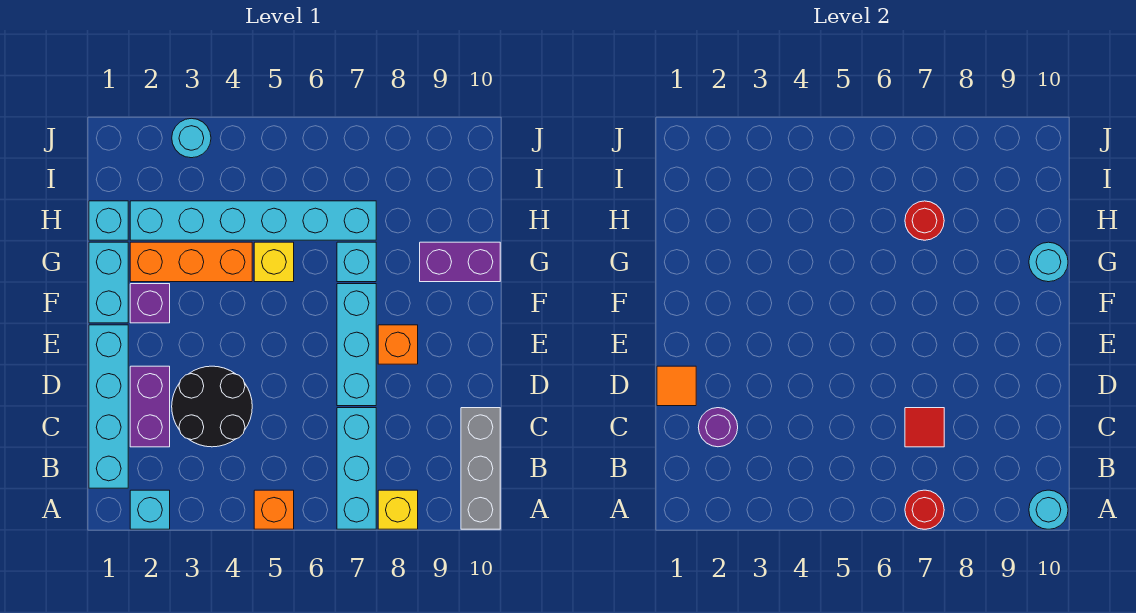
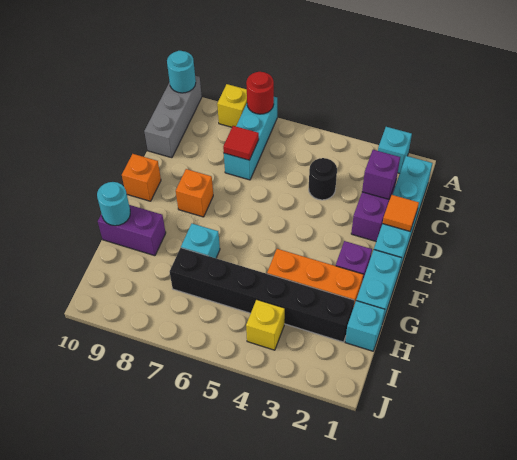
orange 1x1 brick [254,490,294,529] -> orange 1x1 brick moved to [122,154,161,201]
purple 1x1 round brick [698,408,738,447] -> purple 1x1 brick [362,150,400,199]
black 2x2 round brick [172,366,252,447] -> black 1x1 round brick [309,158,337,200]
cyan 1x3 brick [337,284,376,406] -> none
yellow 1x1 brick [254,242,294,282] -> yellow 1x1 brick moved to [246,300,285,350]
cyan 1x6 brick [130,201,376,240] -> black 1x6 brick [170,248,354,342]
red 1x1 round brick [905,201,944,240] -> none
cyan 1x1 round brick [172,118,211,158] -> none

